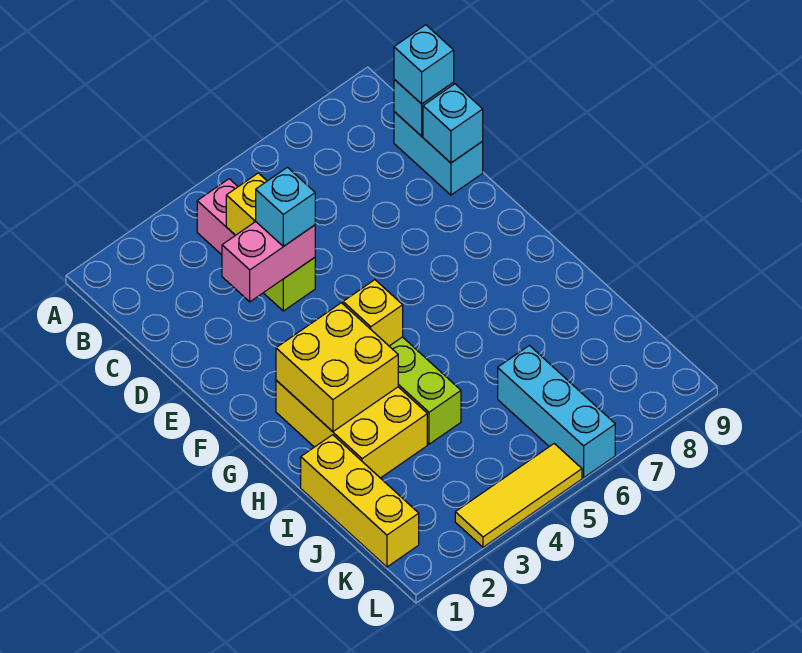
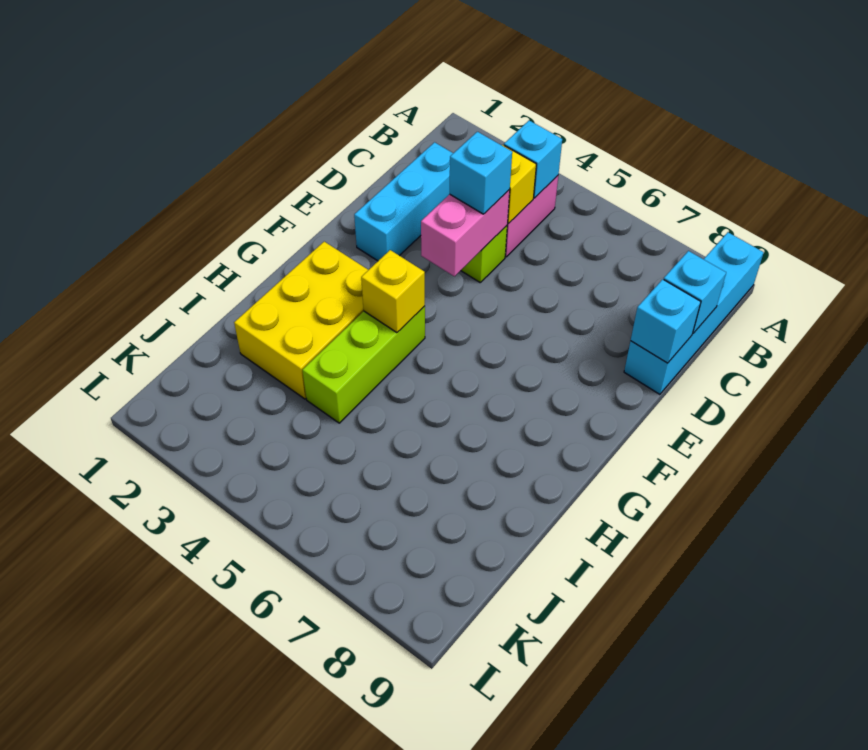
cyan 1x2 brick [394,112,483,195] -> cyan 1x4 brick [624,232,764,394]
cyan 1x1 brick [394,25,454,104] -> cyan 1x1 brick moved to [504,121,562,198]
pink 1x2 brick [222,222,315,302] -> pink 1x2 brick turned to [421,190,510,276]
yellow 2x2 brick [276,303,398,431] -> none
yellow 1x3 brick [301,435,419,567] -> none
cyan 1x3 brick [498,345,615,478] -> cyan 1x3 brick moved to [354,142,453,261]
yellow 1x3 tile [455,444,582,547] -> none

